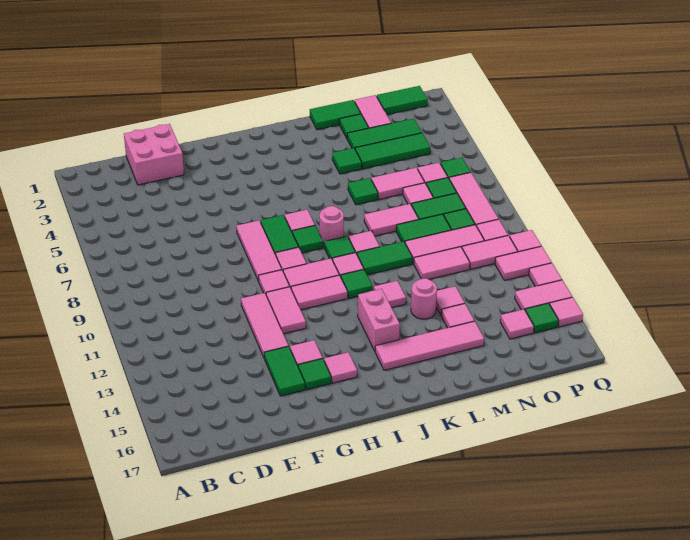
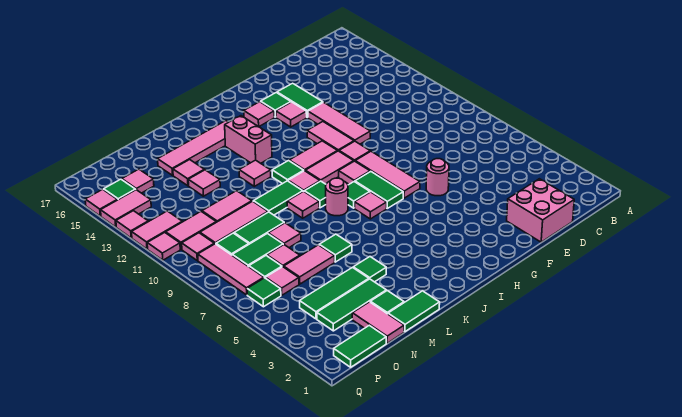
pink 1x2 tile [364,204,419,236] -> pink 1x1 tile [268,223,301,247]
pink 1x1 round brick [411,278,437,319] -> pink 1x1 round brick moved to [426,159,449,196]

